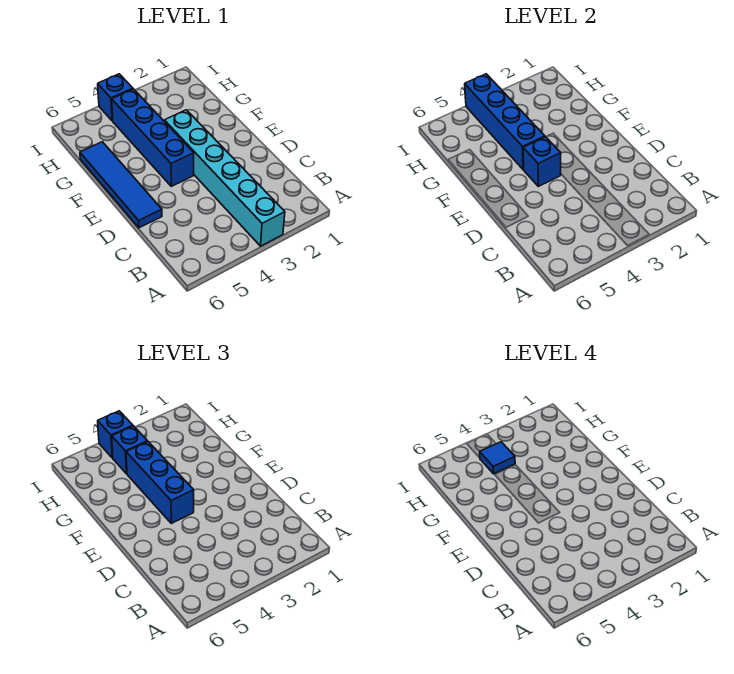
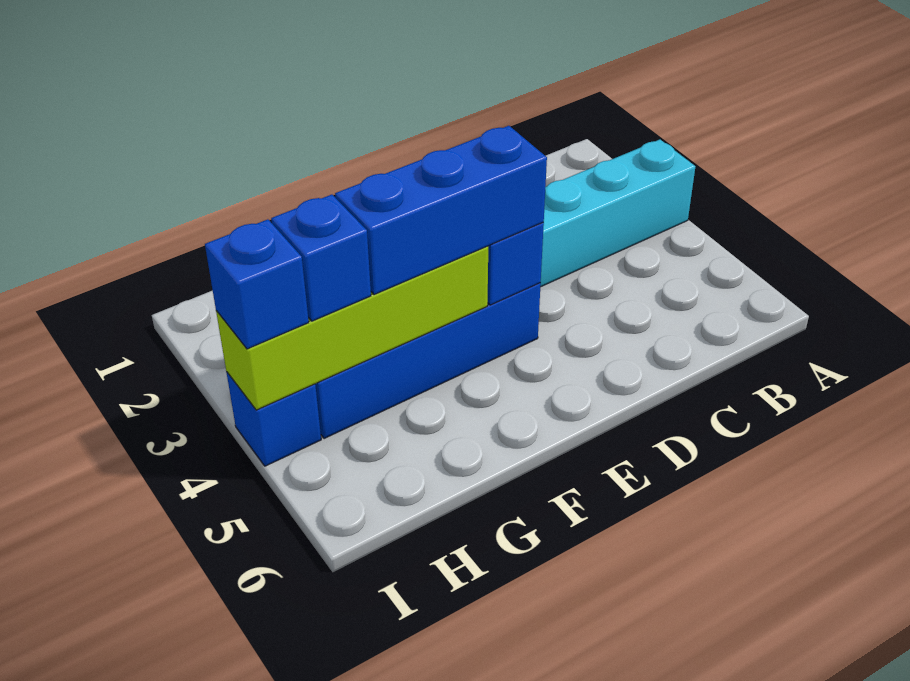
blue 1x4 tile [80,142,162,228] -> none
blue 1x4 brick [465,74,545,169] -> lime 1x4 brick [216,246,488,410]
blue 1x1 tile [480,442,515,474] -> none

